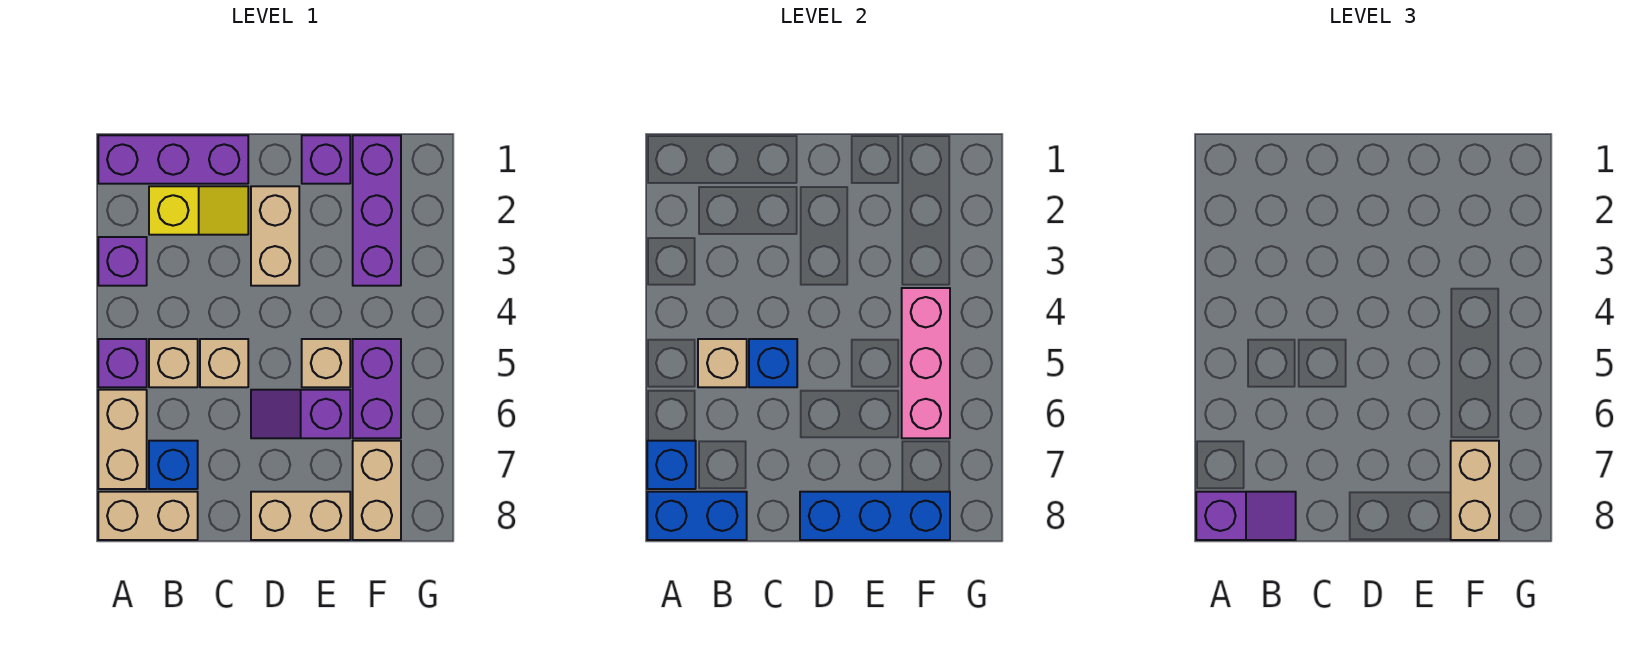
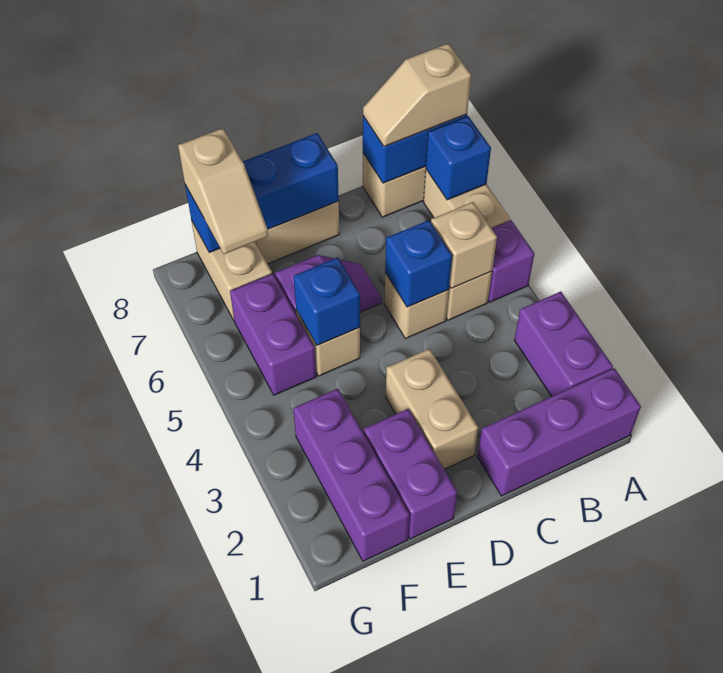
purple 1x1 brick [98,237,147,286] -> purple 1x2 brick [514,292,613,396]
purple 1x2 slope [1196,492,1296,540] -> tan 1x2 slope [363,43,471,146]
yellow 1x2 slope [149,186,248,235] -> none
blue 1x1 brick [149,441,198,489] -> blue 1x1 brick moved to [294,258,360,345]
purple 1x1 brick [302,135,350,184] -> purple 1x2 brick [364,409,457,539]
pink 1x3 brick [902,288,950,438] -> none
tan 1x2 brick [1451,441,1499,540] -> tan 1x2 slope [178,128,268,254]

